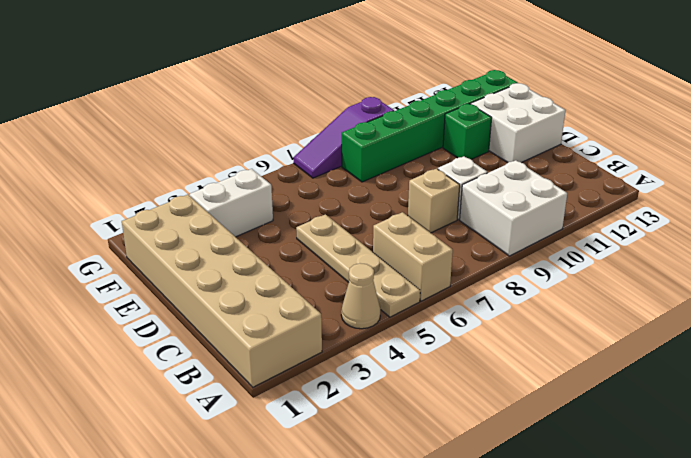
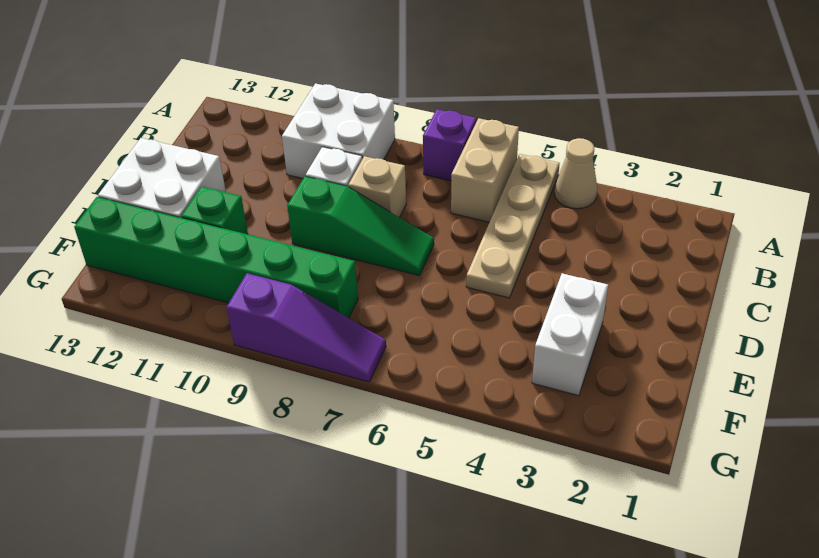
tan 2x6 brick [122,195,322,387] -> none
none -> purple 1x1 brick [423,109,476,181]
none -> green 1x3 slope [287,176,434,275]
white 1x2 brick [190,169,273,237] -> white 1x2 brick turned to [532,273,608,396]

